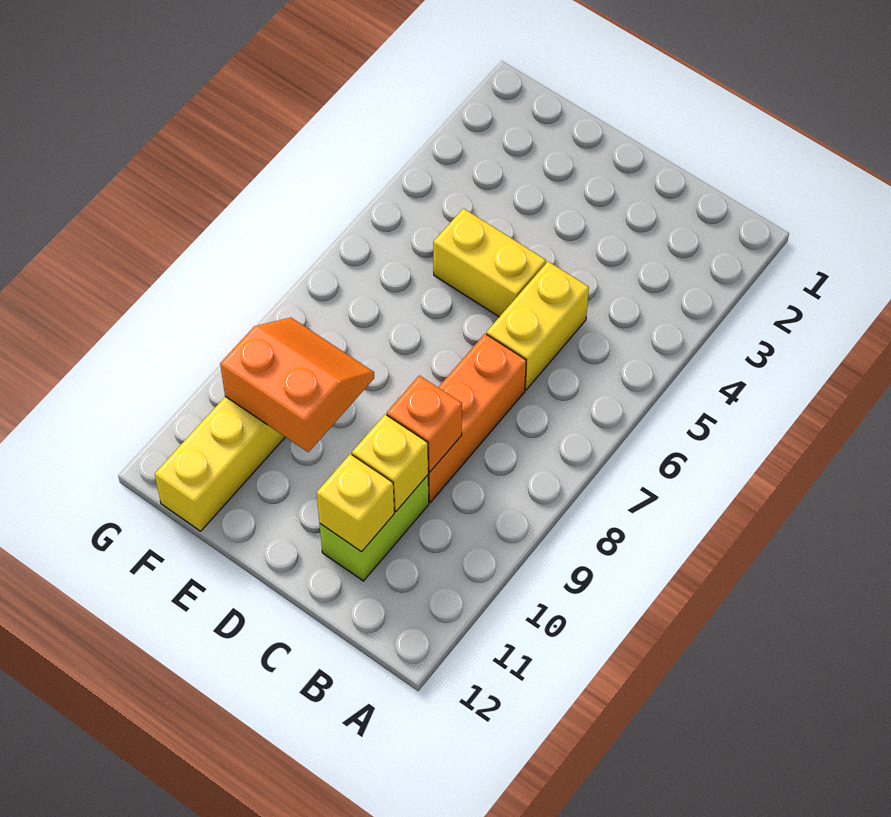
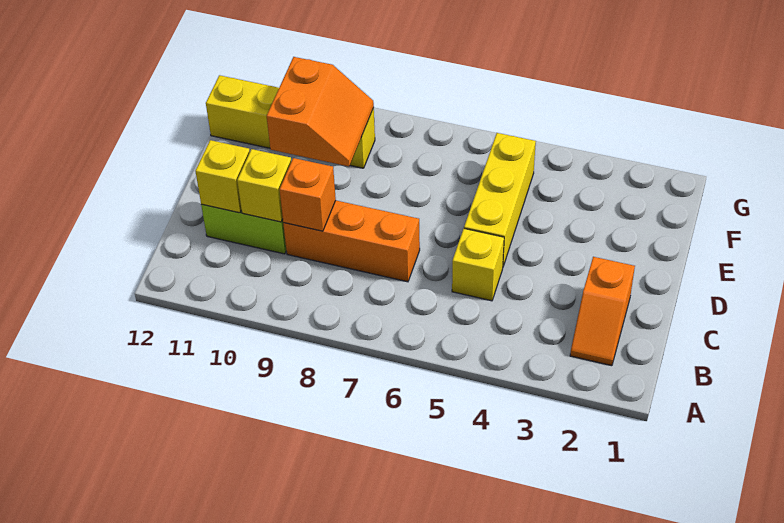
none -> orange 1x2 slope [570,257,635,366]
yellow 1x2 brick [486,261,589,390] -> yellow 1x1 brick [452,229,504,301]
yellow 1x2 brick [433,208,546,317] -> yellow 1x3 brick [464,133,536,266]

